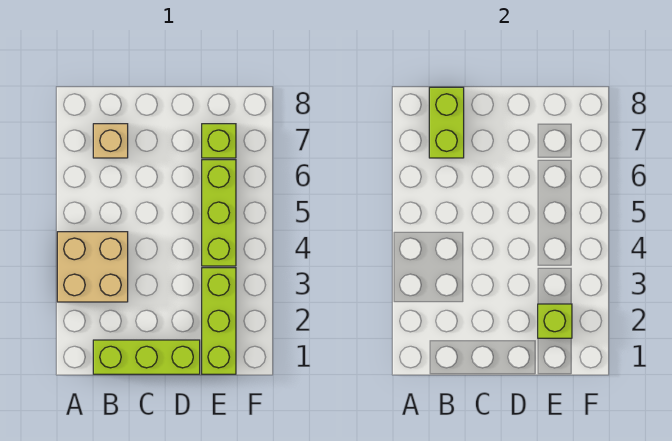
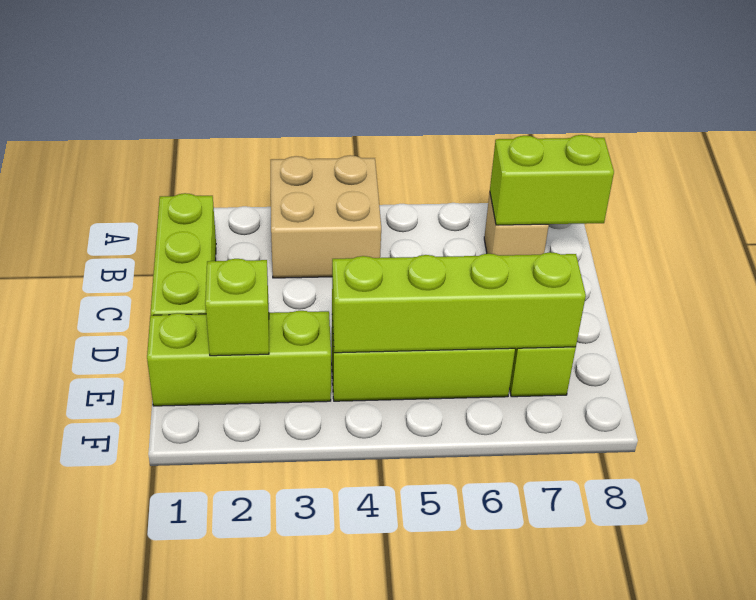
none -> lime 1x4 brick [332,252,586,353]

